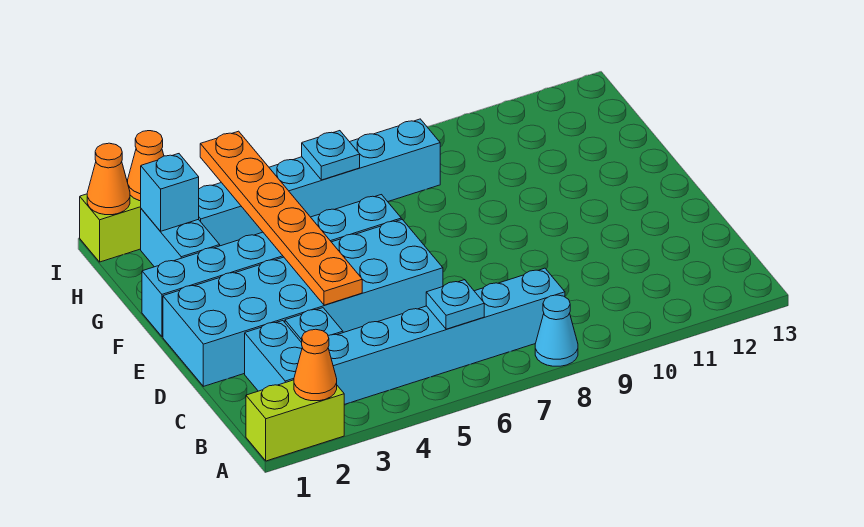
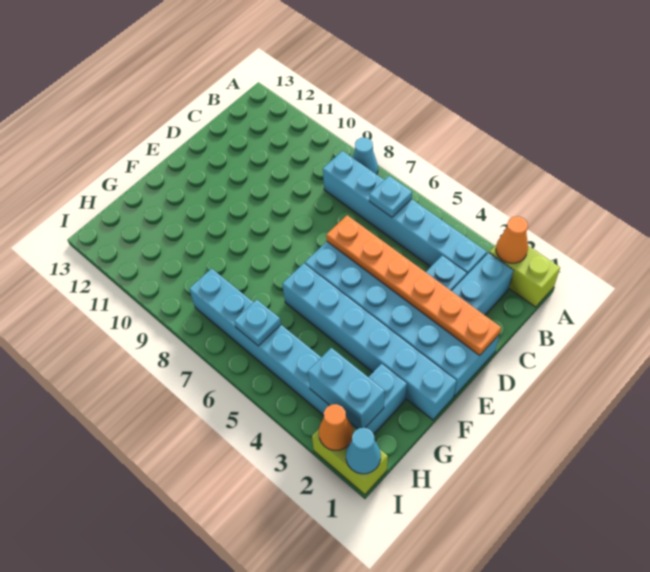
orange 1x6 plate [200,131,362,305] -> orange 1x6 plate turned to [326,215,501,355]
cyan 1x1 brick [141,154,199,231] -> cyan 1x2 brick [308,348,385,429]
orange 1x1 cone [87,143,130,215] -> cyan 1x1 cone [346,428,381,474]

